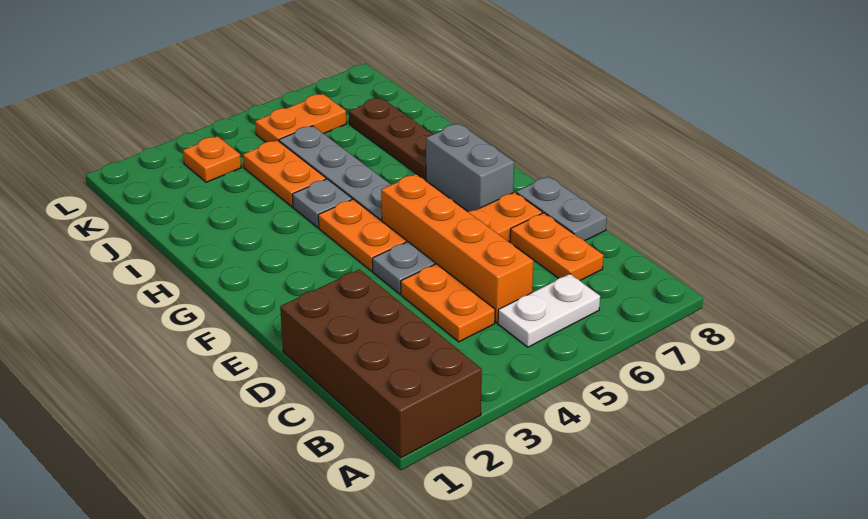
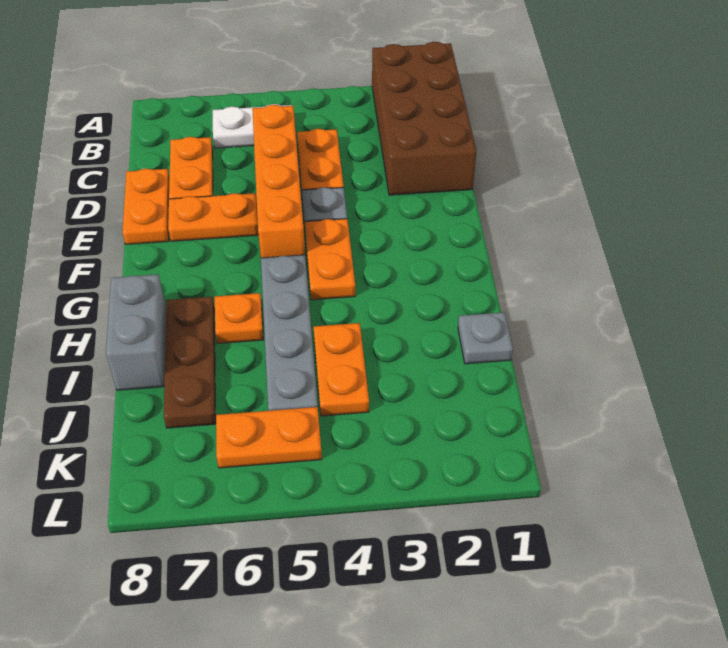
grey 1x2 plate [516,176,607,241] -> orange 1x2 plate [122,169,170,244]
grey 1x2 brick [426,124,514,212] -> grey 1x2 brick moved to [106,274,166,390]
grey 1x1 plate [292,179,352,227] -> grey 1x1 plate moved to [458,312,513,364]
orange 1x1 plate [183,136,241,182] -> orange 1x1 plate moved to [215,293,263,344]

